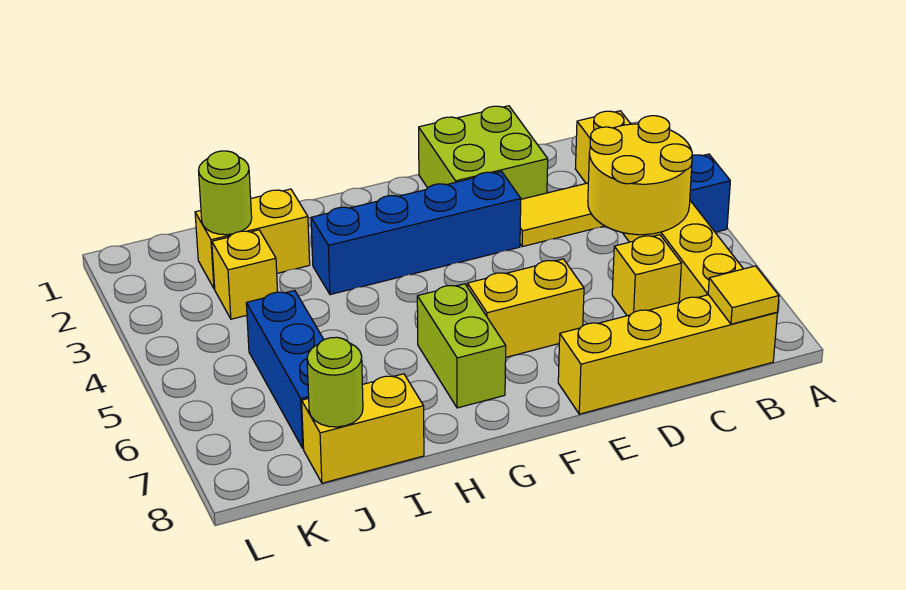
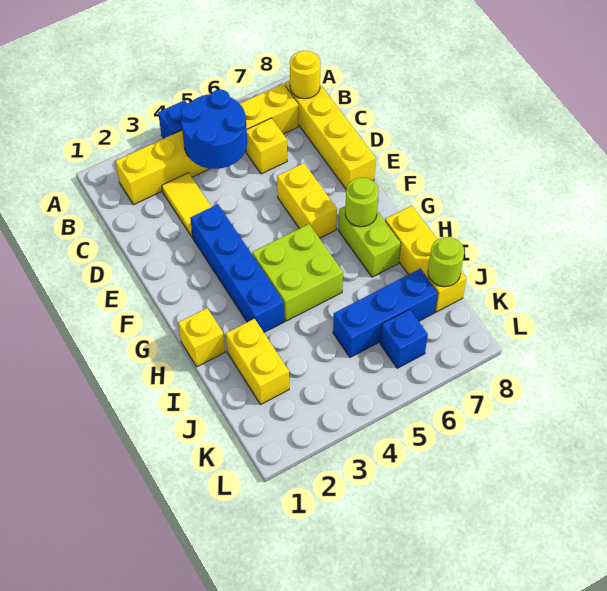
yellow 2x2 round brick [588,116,692,235] -> blue 2x2 round brick [181,89,247,169]
yellow 1x1 tile [708,266,779,324] -> yellow 1x1 round brick [290,51,320,99]
lime 2x2 brick [419,106,548,199] -> lime 2x2 brick moved to [252,224,343,321]
lime 1x2 brick [417,284,506,408] -> lime 1x2 brick turned to [338,206,401,277]
yellow 1x2 brick [302,374,424,483] -> yellow 1x3 brick [385,206,467,312]
lime 1x1 round brick [199,151,252,235] -> lime 1x1 round brick moved to [345,178,379,227]
yellow 1x1 brick [212,230,278,319] -> yellow 1x1 brick moved to [178,308,225,367]
none -> blue 1x1 brick [380,309,428,368]

